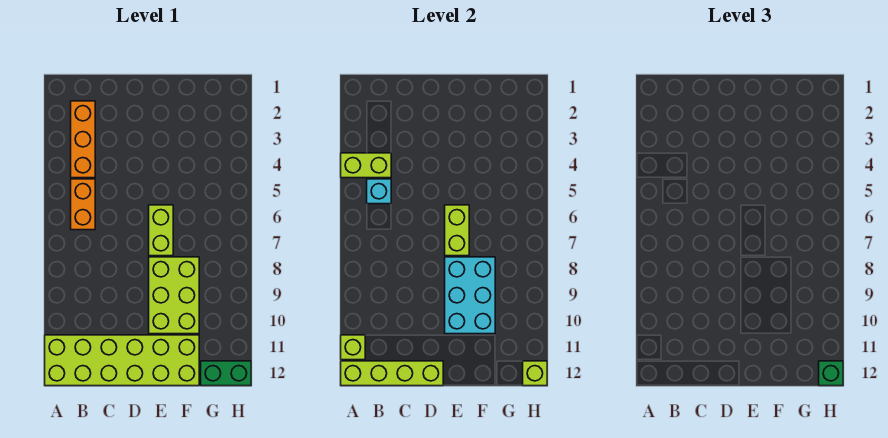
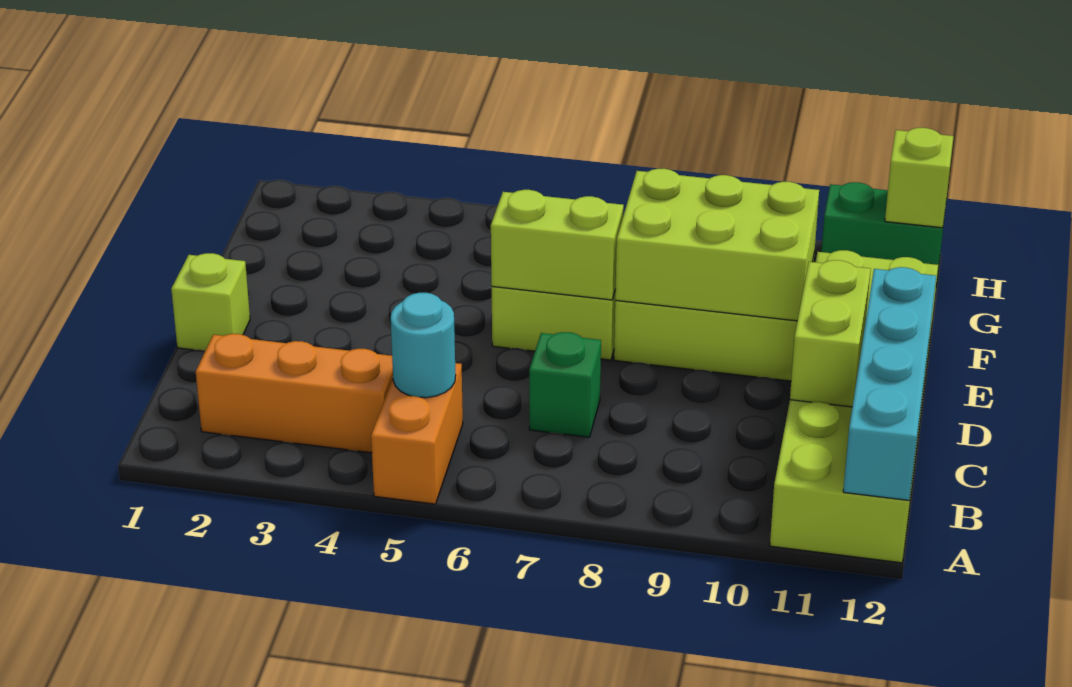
lime 1x2 brick [341,153,391,178] -> lime 1x2 brick moved to [790,260,871,407]
lime 1x1 brick [341,335,365,360] -> lime 1x1 brick moved to [171,253,250,351]
lime 1x4 brick [341,361,443,386] -> cyan 1x4 brick [843,267,936,500]
orange 1x2 brick [71,179,95,230] -> orange 1x2 brick turned to [371,363,463,504]
cyan 1x1 brick [367,179,391,204] -> cyan 1x1 round brick [391,293,456,398]
cyan 2x3 brick [445,257,495,334] -> lime 2x3 brick [615,169,819,321]
green 1x2 brick [201,361,251,386] -> green 1x2 brick turned to [821,182,945,285]
green 1x1 brick [819,361,843,386] -> green 1x1 brick moved to [529,332,601,437]

